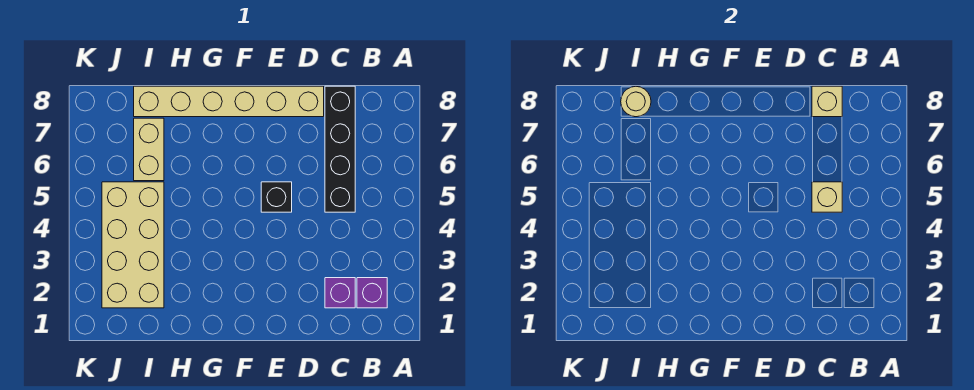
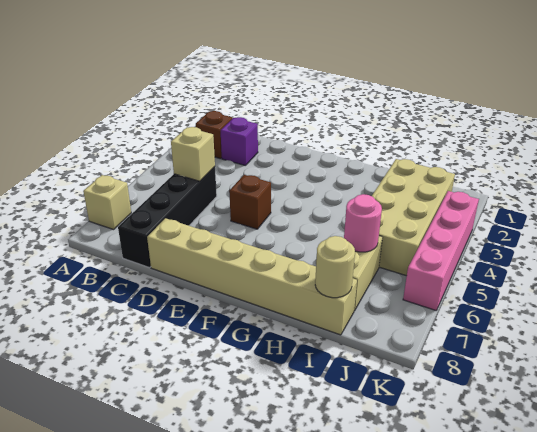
purple 1x1 brick [357,278,387,308] -> brown 1x1 brick [196,111,233,159]
tan 1x1 brick [812,86,842,117] -> tan 1x1 brick moved to [83,175,131,229]
black 1x1 brick [261,182,292,212] -> brown 1x1 brick [229,175,271,229]
none -> pink 1x1 round brick [344,194,382,252]
none -> pink 1x4 brick [403,191,479,310]

